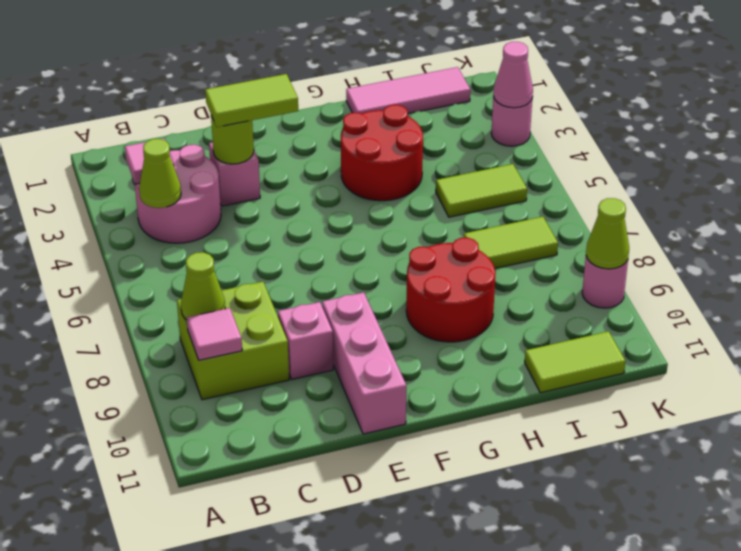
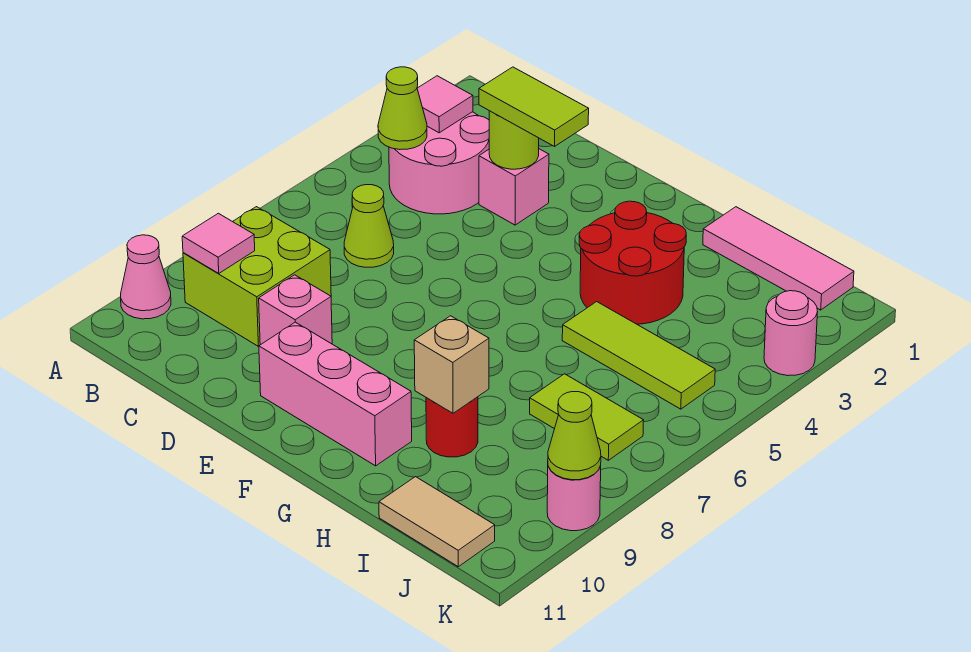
lime 1x1 cone [181,252,225,320] -> lime 1x1 cone moved to [344,185,394,267]
pink 1x3 brick [322,292,406,434] -> pink 1x3 brick turned to [259,322,412,466]
red 2x2 round brick [406,238,495,342] -> red 1x1 round brick [426,397,478,457]
none -> tan 1x1 brick [414,316,489,413]
lime 1x2 tile [436,164,527,217] -> lime 1x3 tile [562,302,715,409]
lime 1x2 tile [525,331,625,393] -> tan 1x2 tile [379,477,495,567]
pink 1x1 cone [493,42,533,108] -> pink 1x1 cone moved to [121,235,171,319]

